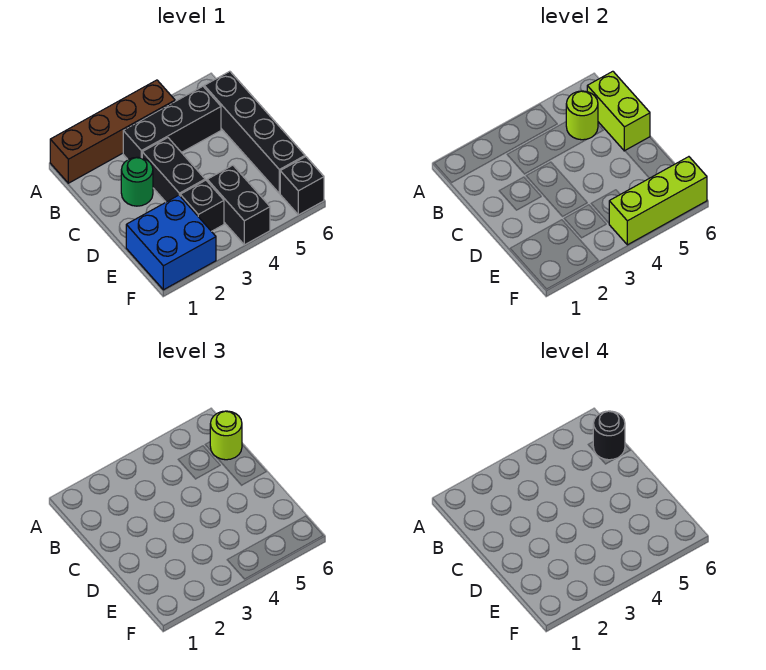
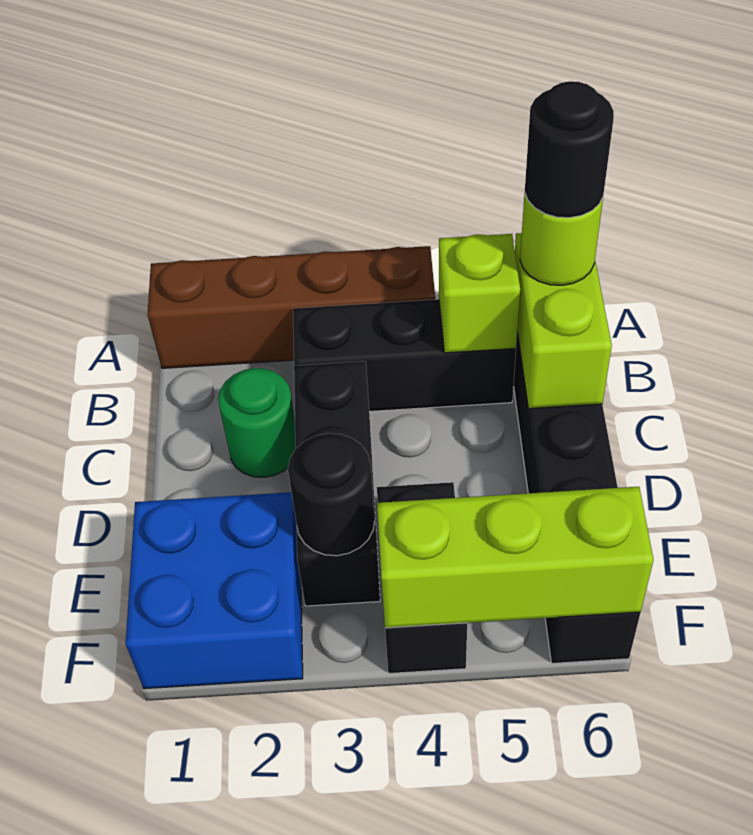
lime 1x1 round brick [566,91,598,140] -> lime 1x1 brick [439,234,520,353]
none -> black 1x1 round brick [288,433,375,556]

